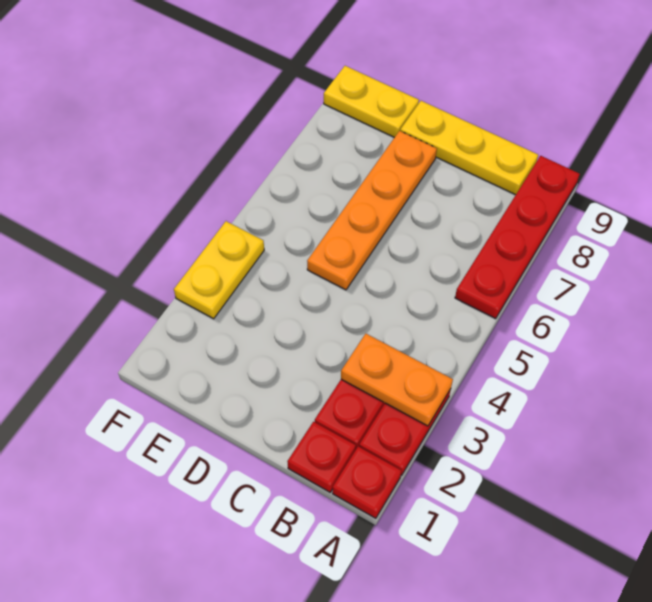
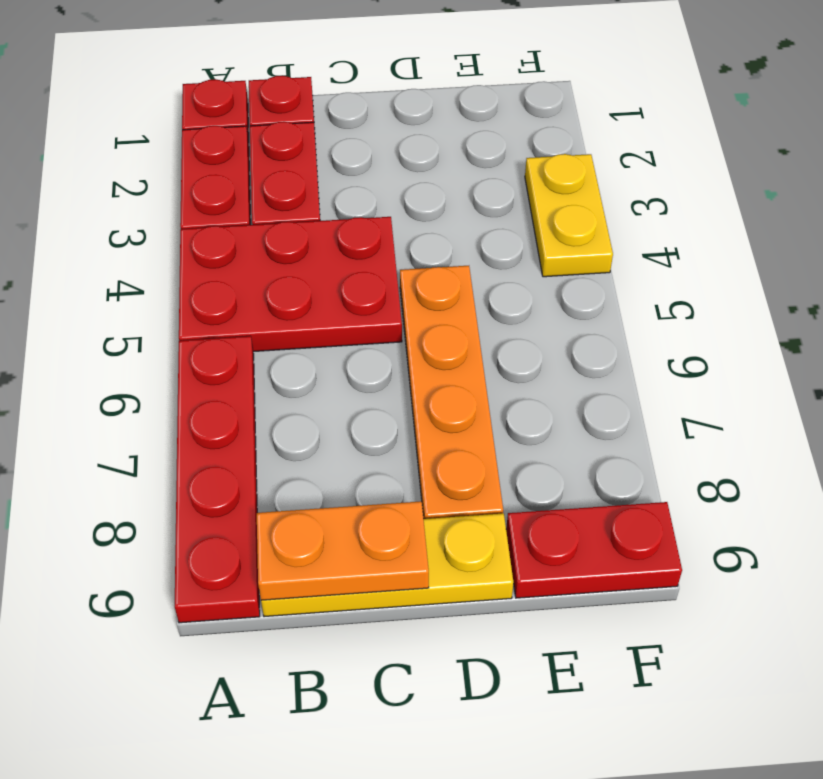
orange 1x2 plate [341,334,453,426] -> orange 1x2 plate moved to [257,501,429,600]
none -> red 2x3 plate [179,217,402,352]
yellow 1x2 plate [324,66,419,137] -> red 1x2 plate [506,502,682,598]

